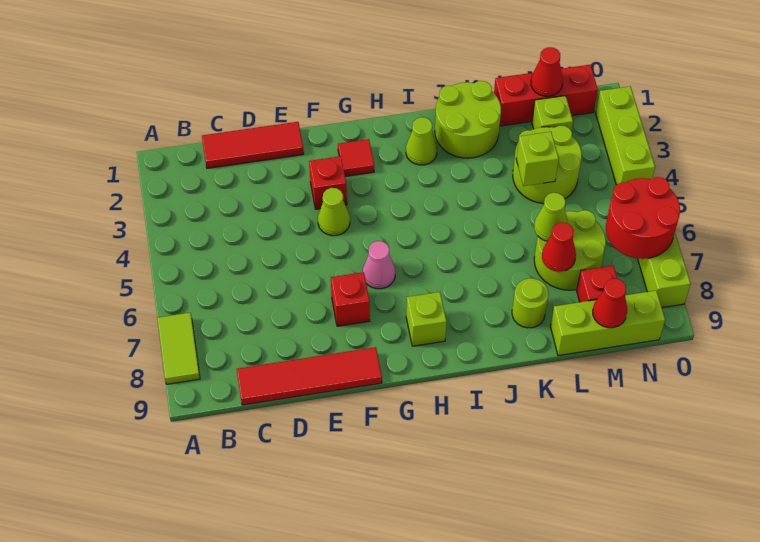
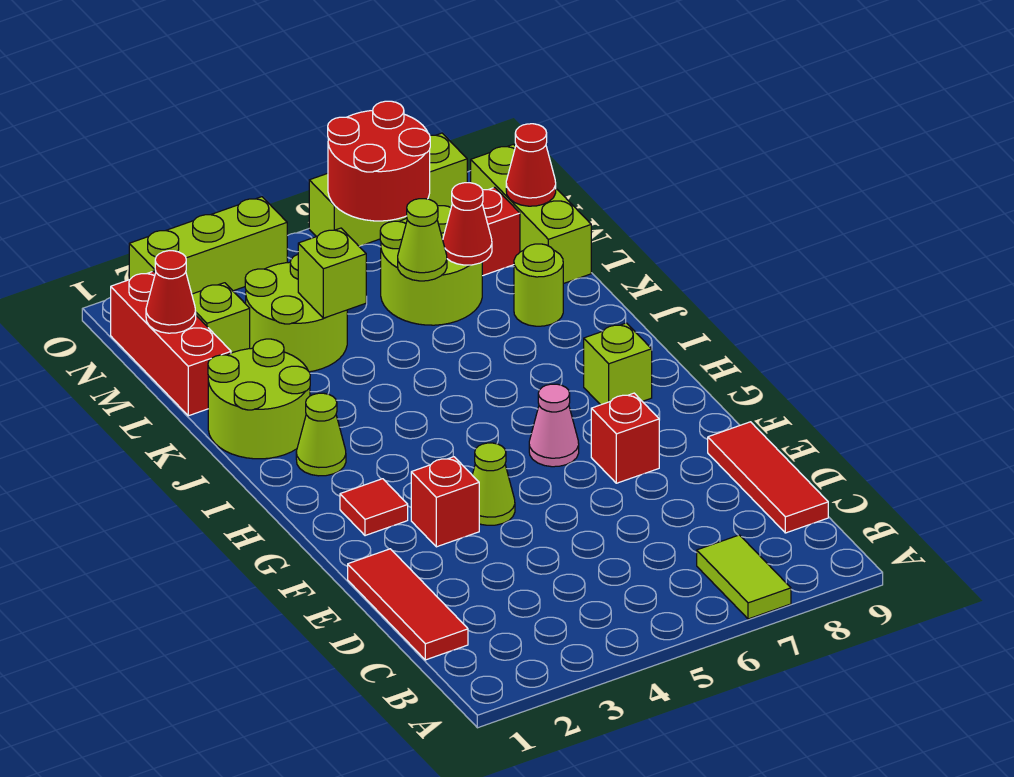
lime 1x2 tile [157,313,200,384] -> lime 1x2 tile turned to [697,535,791,619]
red 1x4 tile [237,347,382,405] -> red 1x3 tile [708,422,828,533]

